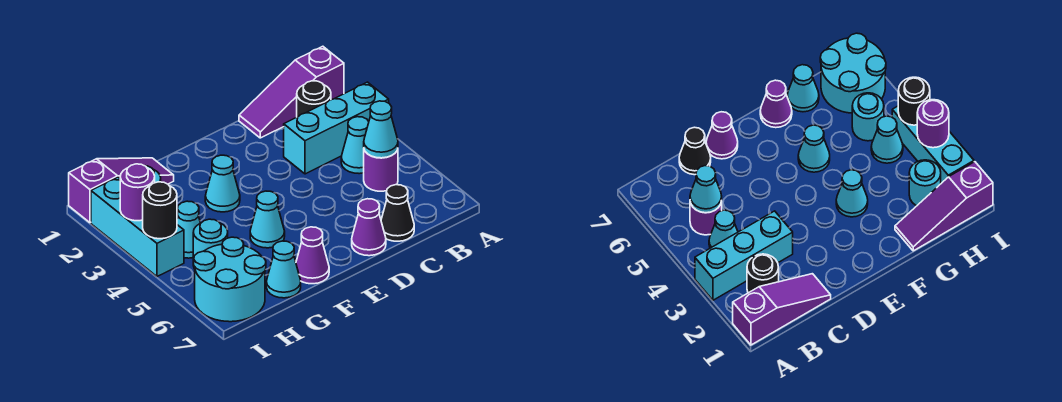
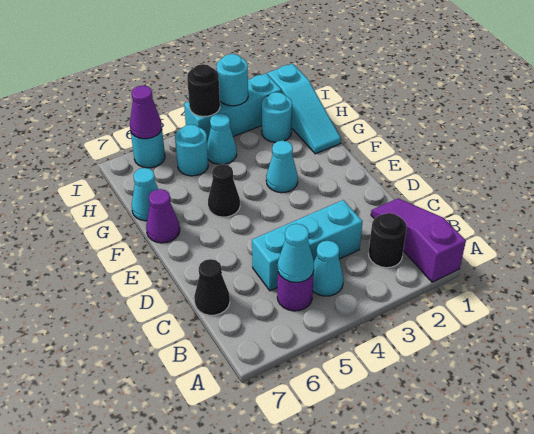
cyan 1x3 brick [284,82,389,174] -> cyan 1x3 brick turned to [252,200,363,291]
purple 1x1 cone [352,199,386,256] -> purple 1x1 cone moved to [130,86,162,139]
cyan 1x1 cone [250,191,285,248] -> black 1x1 cone [208,164,240,217]
purple 1x3 slope [69,158,174,223] -> cyan 1x3 slope [267,64,341,154]
cyan 2x2 round brick [194,237,266,322] -> cyan 1x1 round brick [131,130,165,168]
purple 1x1 round brick [120,164,155,221] -> cyan 1x1 round brick [217,54,248,106]

